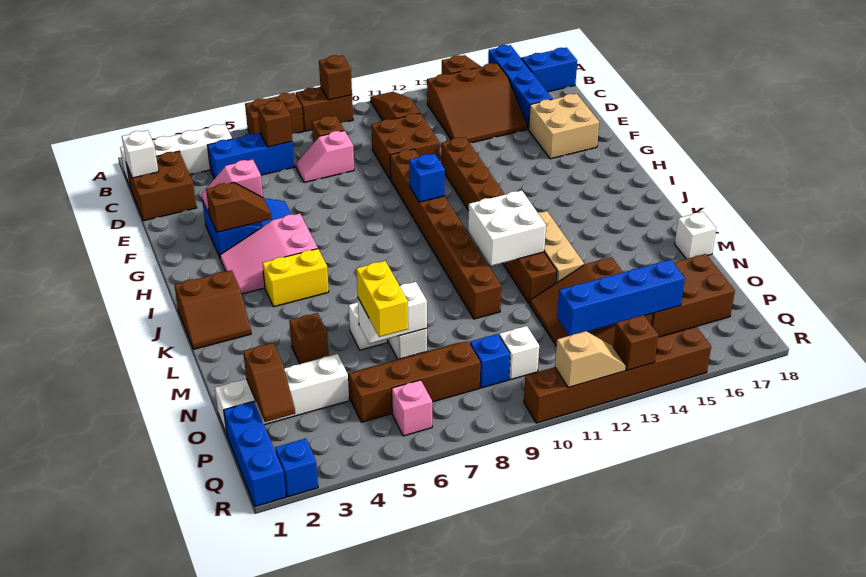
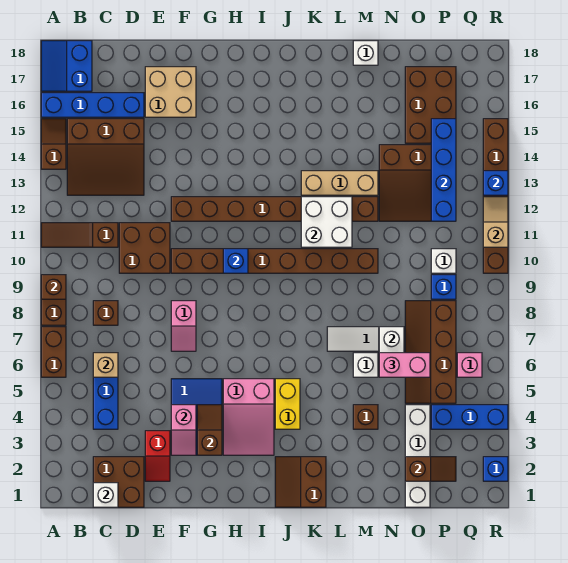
white 1x4 brick [120,124,232,186] -> none
brown 3x3 slope [427,63,527,143] -> brown 3x3 slope turned to [67,119,144,195]
brown 1x1 brick [258,101,292,147] -> tan 1x1 brick [93,353,118,377]
pink 1x2 slope [296,130,354,183] -> pink 1x2 slope moved to [171,301,196,351]
none -> red 1x2 slope [145,431,170,481]
brown 2x2 slope [174,270,251,349] -> brown 2x2 slope turned to [275,457,326,507]
yellow 1x2 brick [356,261,408,337] -> pink 1x2 brick [379,353,430,377]
blue 1x3 brick [224,401,286,506] -> blue 1x3 brick moved to [431,405,508,429]
brown 1x1 brick [614,315,658,370] -> blue 1x1 brick [483,171,508,195]

